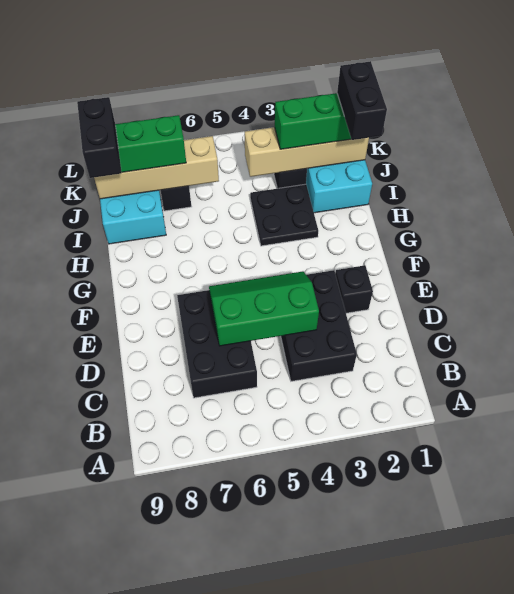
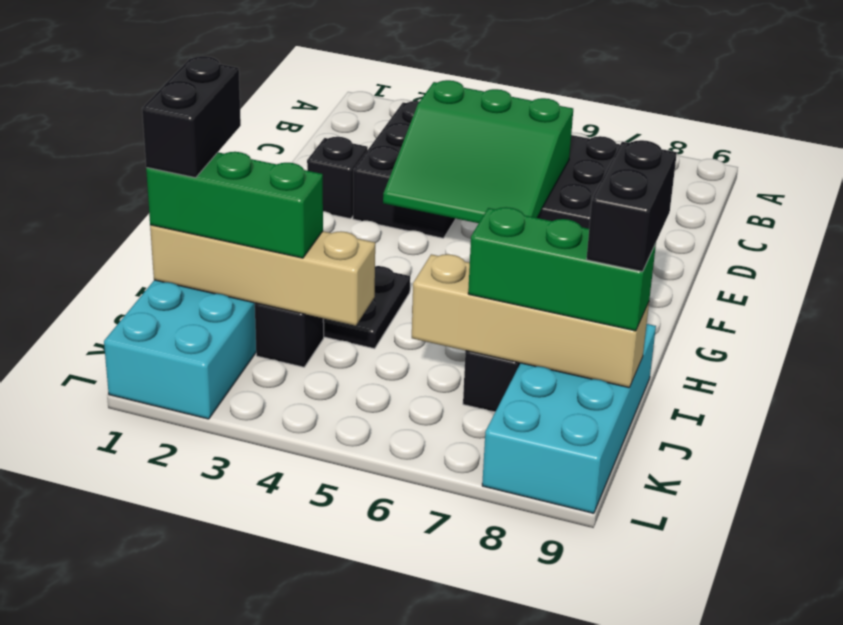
green 2x3 slope [209,271,319,346] -> green 3x3 slope [383,80,573,223]

